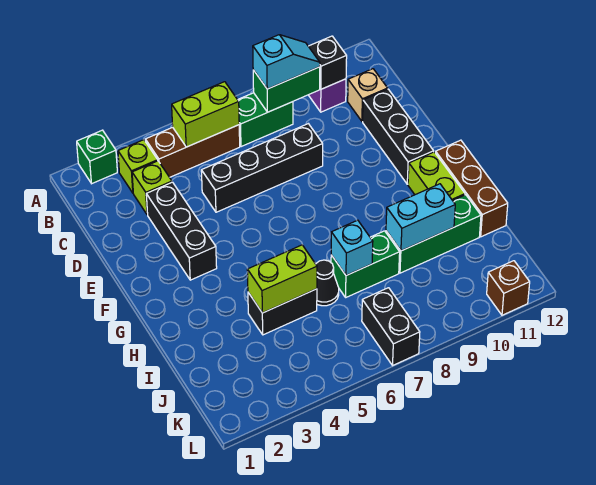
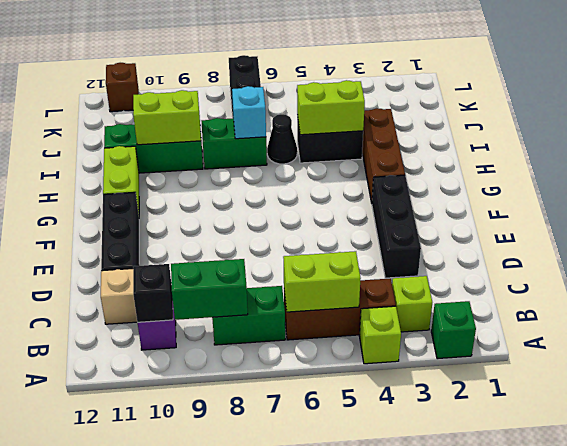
cyan 1x2 slope [253,35,320,89] -> none
lime 1x1 brick [132,161,172,215] -> lime 1x1 brick moved to [359,306,401,364]
black 1x4 brick [201,124,323,212] -> none
brown 1x3 brick [436,140,508,237] -> brown 1x3 brick moved to [362,108,405,203]
cyan 1x2 brick [386,184,455,251] -> lime 1x2 brick [133,90,201,145]

